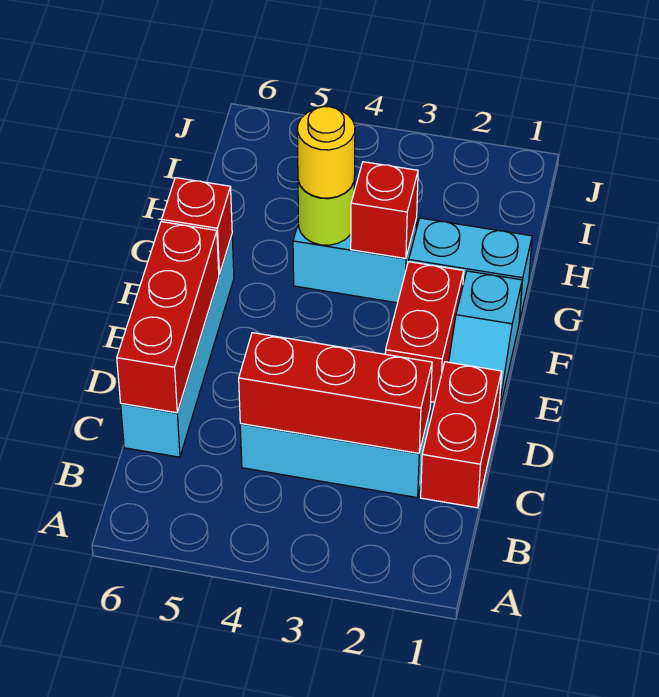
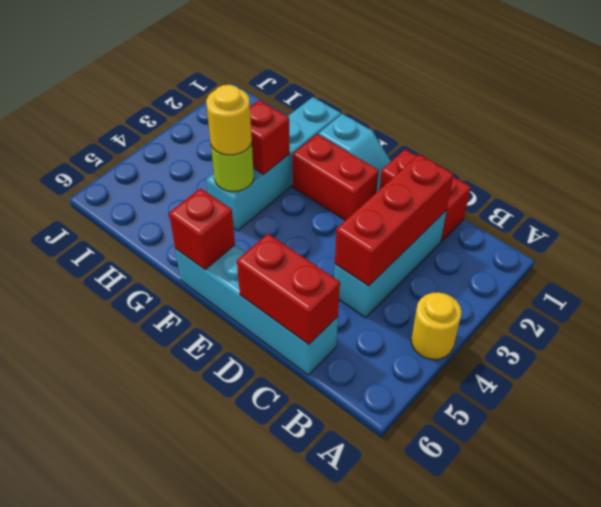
none -> yellow 1x1 round brick [411,292,462,359]
red 1x3 brick [117,222,219,413] -> red 1x2 brick [237,234,340,344]

